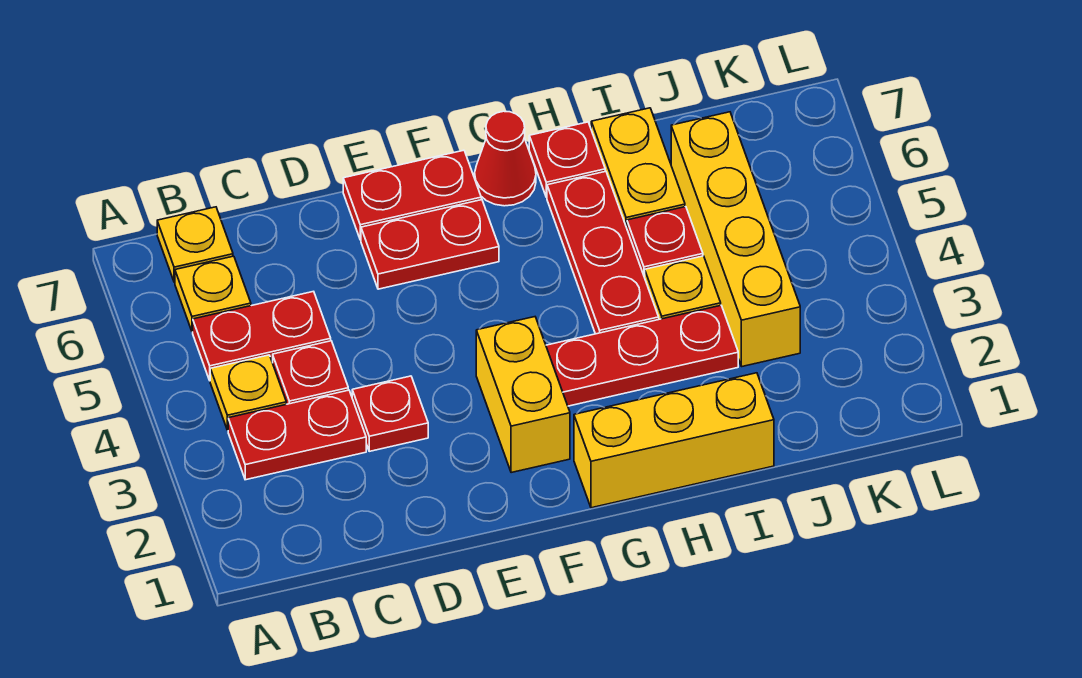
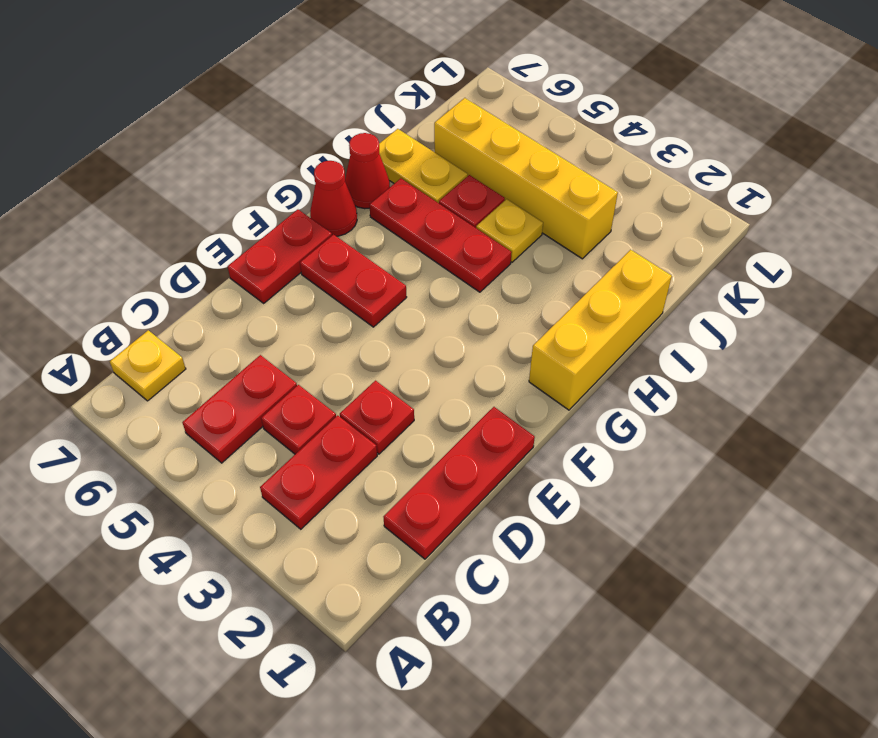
yellow 1x1 plate [210,355,286,430] -> none
yellow 1x1 plate [175,256,251,332] -> none
red 1x2 plate [361,200,499,289] -> red 1x2 plate turned to [300,235,407,327]
yellow 1x2 brick [476,317,570,473] -> none
red 1x3 plate [546,305,738,406] -> red 1x3 plate moved to [384,407,535,559]
red 1x1 plate [529,122,605,197] -> red 1x1 cone [345,133,390,209]

